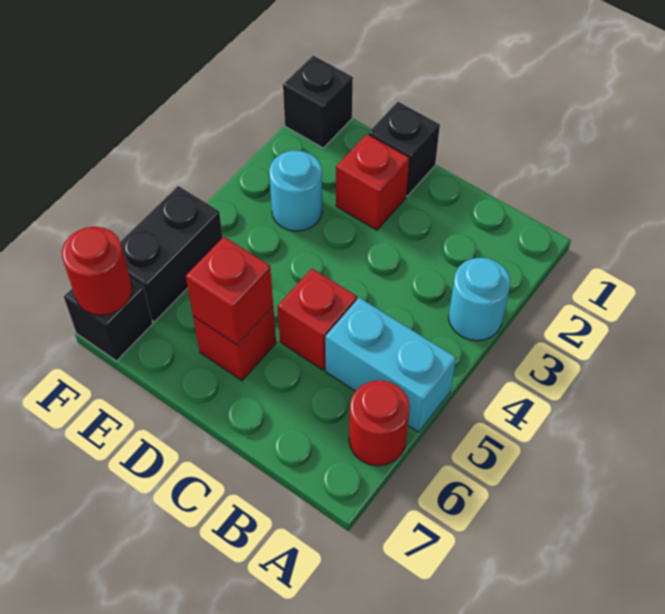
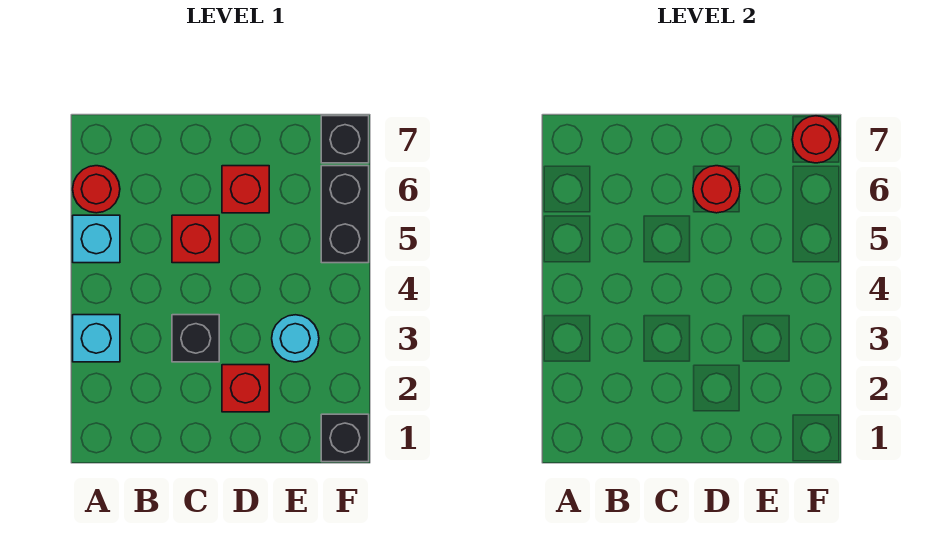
cyan 1x1 round brick [449,258,510,341] -> cyan 1x1 brick [73,315,120,362]
cyan 1x2 brick [325,298,456,432] -> cyan 1x1 brick [73,215,120,263]
black 1x1 brick [368,102,440,196] -> black 1x1 brick moved to [172,315,219,362]
red 1x1 brick [186,237,273,345] -> red 1x1 round brick [693,166,740,213]

